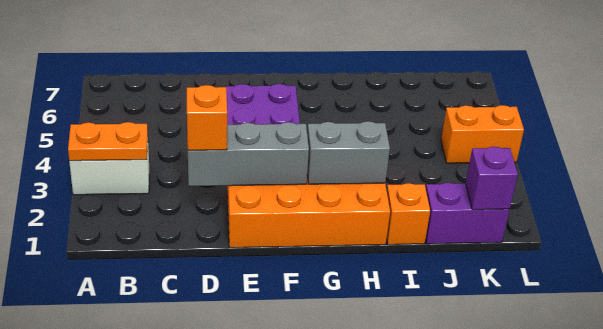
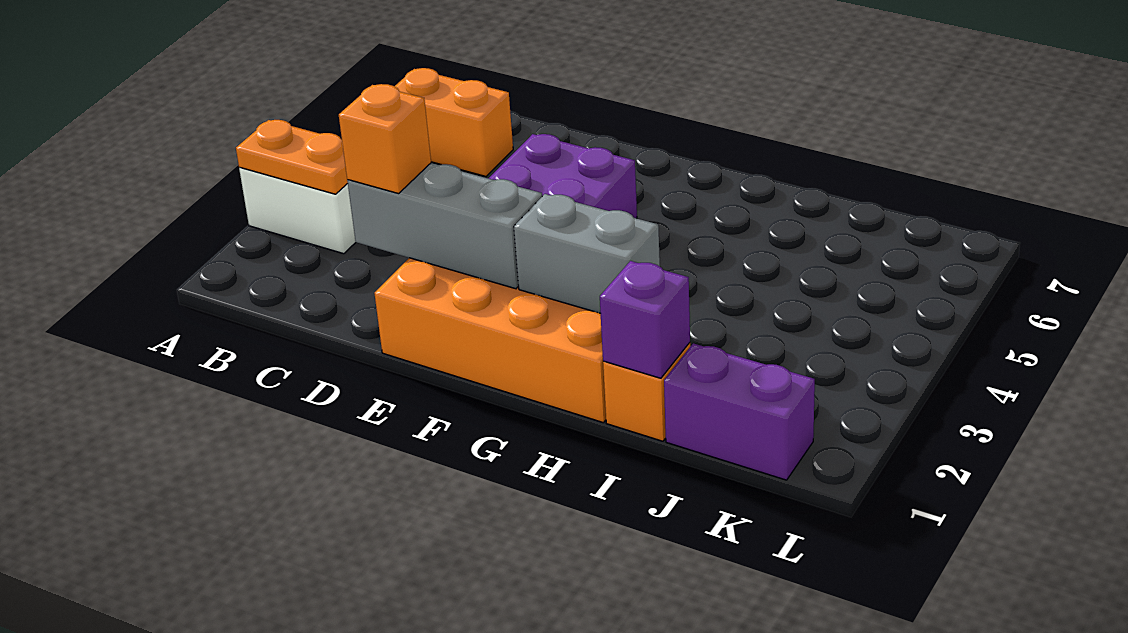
purple 1x1 brick [465,147,518,210] -> purple 1x1 brick moved to [600,261,690,378]
orange 1x2 brick [441,105,524,163] -> orange 1x2 brick moved to [395,68,513,176]

